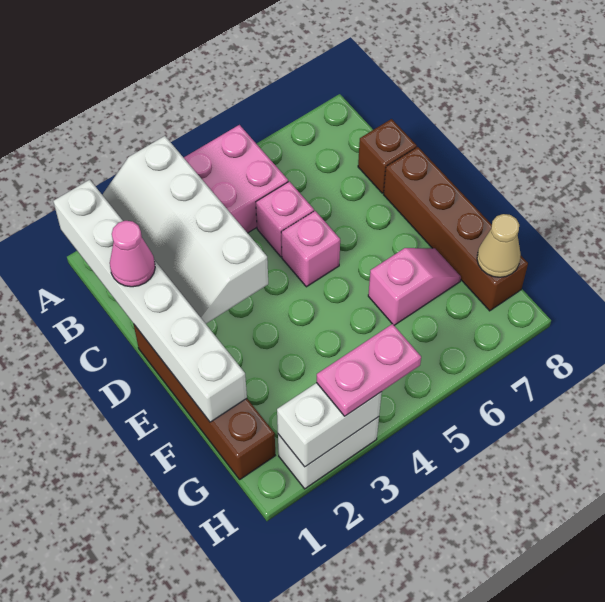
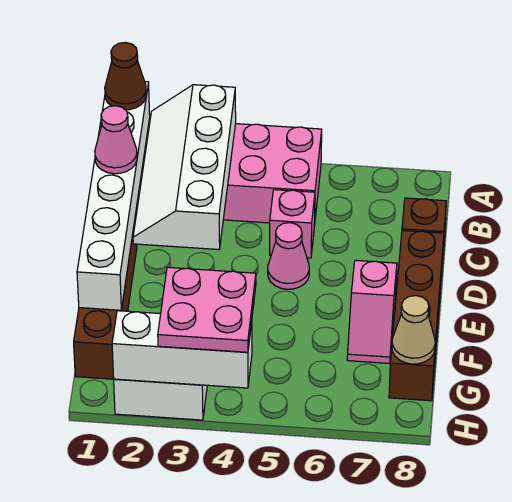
none -> brown 1x1 cone [105,43,146,110]
pink 1x1 brick [281,211,340,287] -> pink 1x1 cone [268,223,309,289]
pink 1x2 slope [368,248,461,325] -> pink 1x2 slope turned to [347,260,397,363]
white 1x2 brick [277,383,382,467] -> white 1x3 brick [112,311,252,388]
pink 1x2 plate [316,324,421,416] -> pink 2x2 plate [158,267,256,352]

